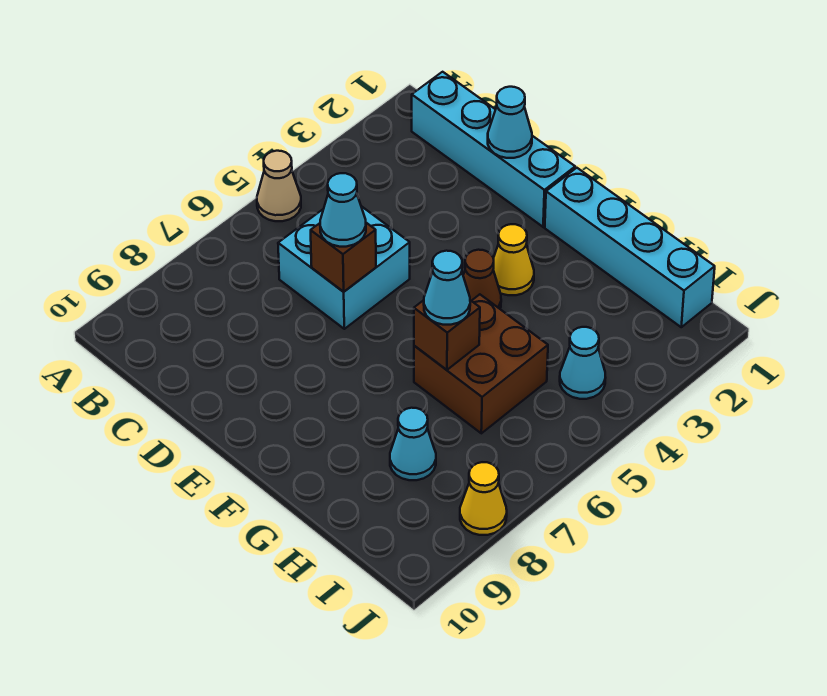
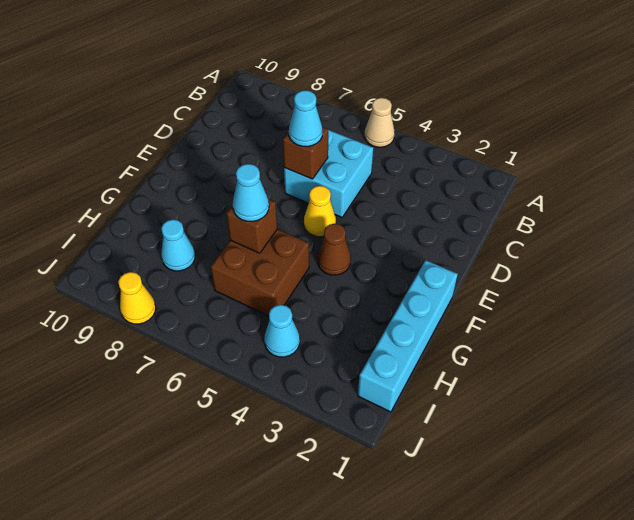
cyan 1x4 brick [412,72,575,227] -> none
cyan 1x1 cone [488,87,532,158] -> none
yellow 1x1 cone [493,224,534,295] -> yellow 1x1 cone moved to [304,186,336,237]

